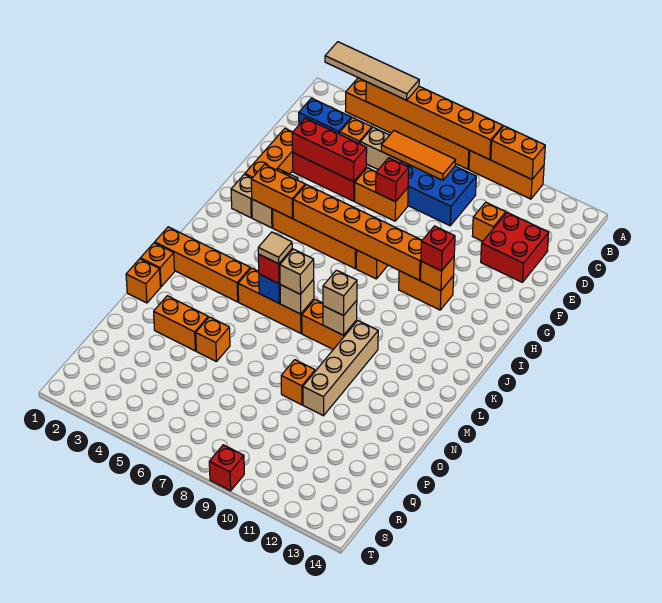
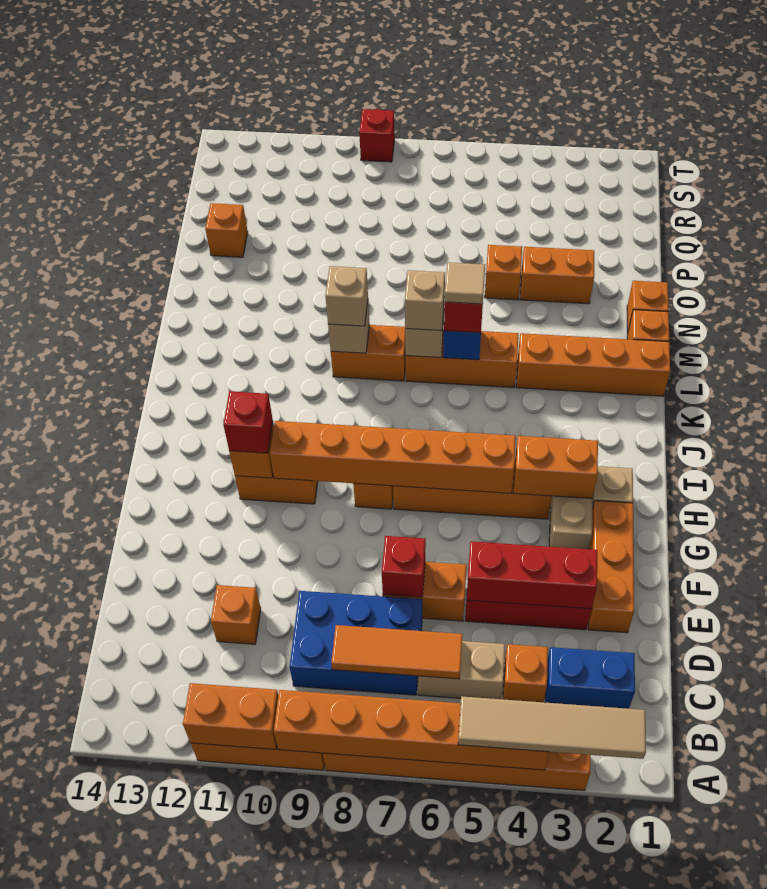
red 2x2 brick [481,213,549,282] -> none
tan 1x4 brick [303,321,378,416] -> none
orange 1x1 brick [281,360,315,405] -> orange 1x1 brick moved to [205,203,248,257]

